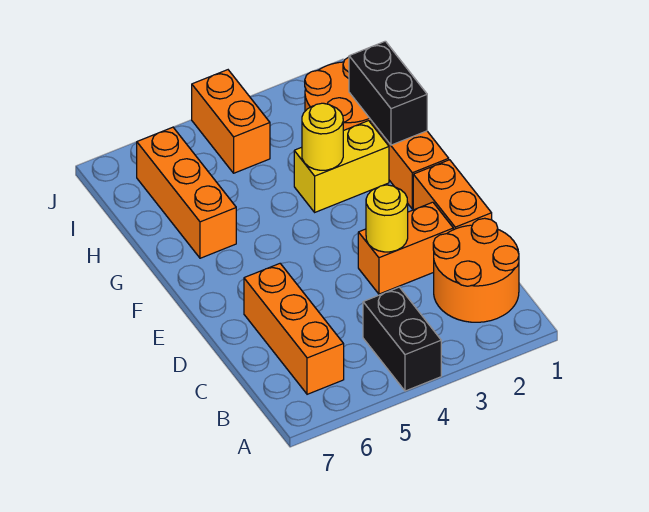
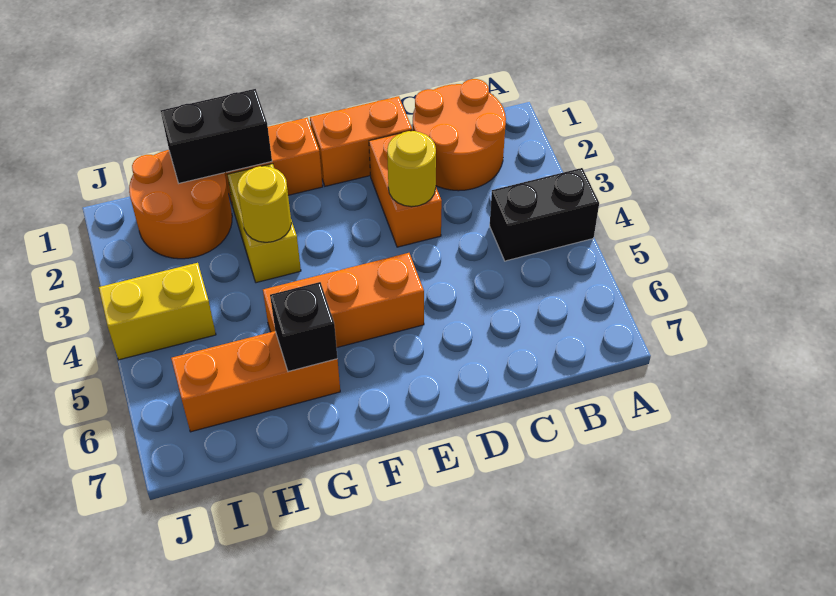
orange 1x3 brick [244,264,344,394] -> orange 1x3 brick moved to [263,253,424,347]
none -> black 1x1 brick [270,282,337,372]
orange 1x2 brick [192,70,270,173] -> yellow 1x2 brick [99,263,216,360]

